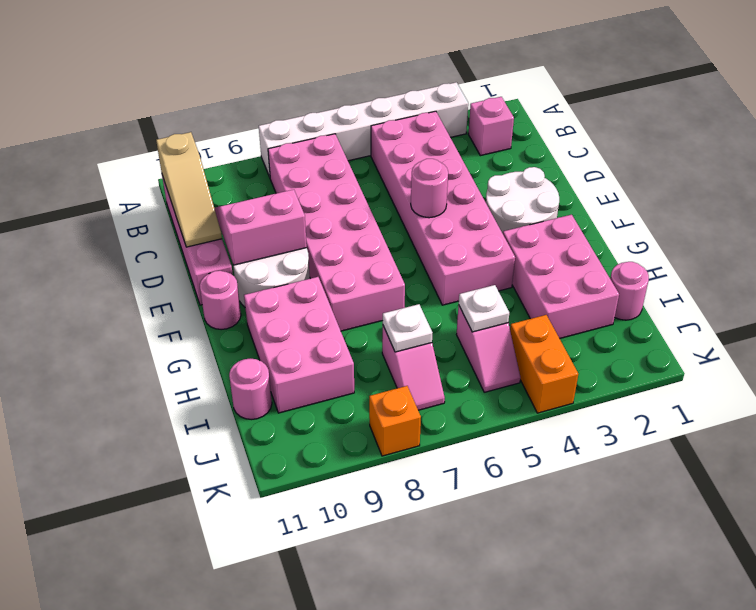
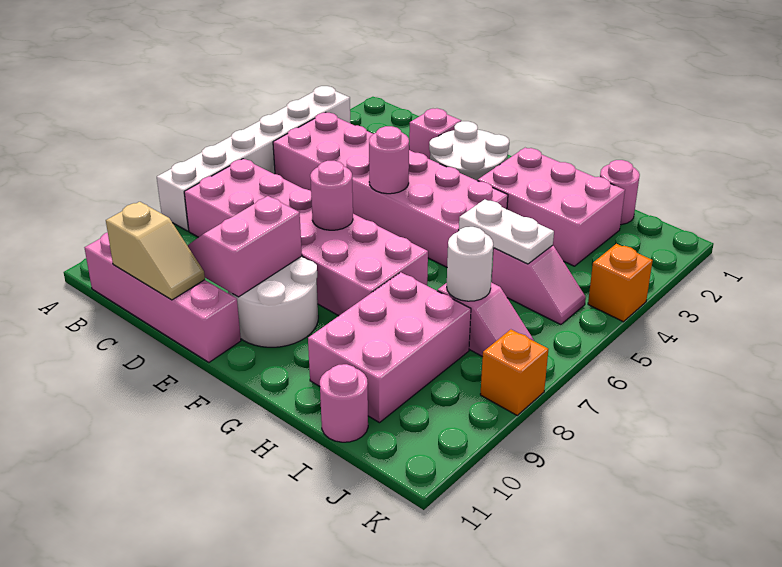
pink 1x1 brick [468,97,514,156] -> pink 1x1 brick moved to [409,108,461,159]
tan 1x3 slope [156,132,222,247] -> tan 1x2 slope [106,202,205,300]
pink 1x1 round brick [200,271,241,330] -> pink 1x1 round brick moved to [310,161,353,230]
pink 2x3 brick [244,277,354,413] -> pink 2x3 brick turned to [308,272,471,423]
white 1x1 plate [459,285,509,332] -> white 1x2 plate [459,199,554,264]
white 1x1 plate [383,304,433,352] -> white 1x1 round brick [447,227,493,301]
orange 1x2 brick [510,315,578,413] -> orange 1x1 brick [588,244,653,322]

